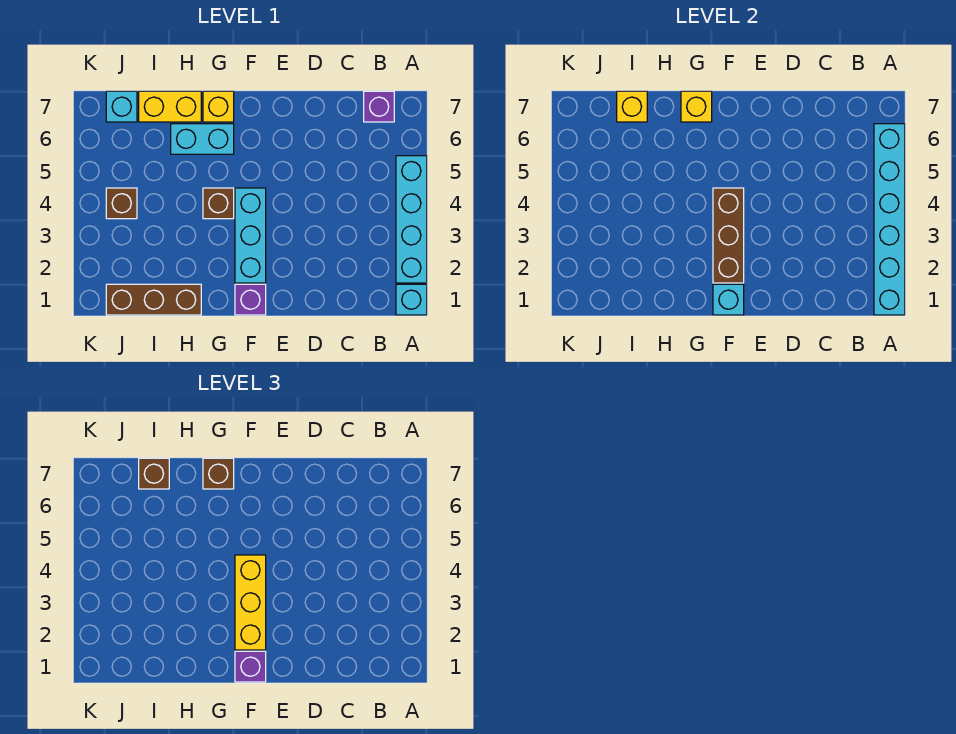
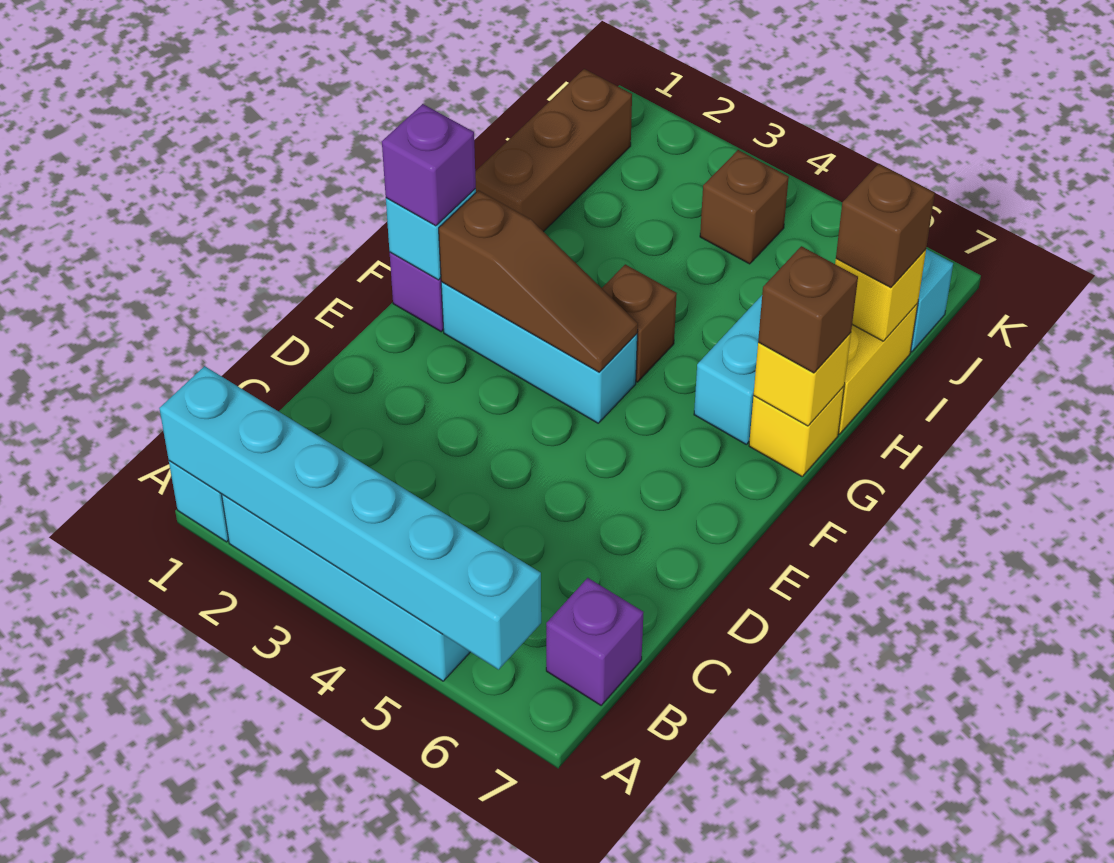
brown 1x3 brick [713,188,744,283] -> brown 1x3 slope [439,190,638,372]
yellow 1x3 brick [235,555,266,650] -> none

